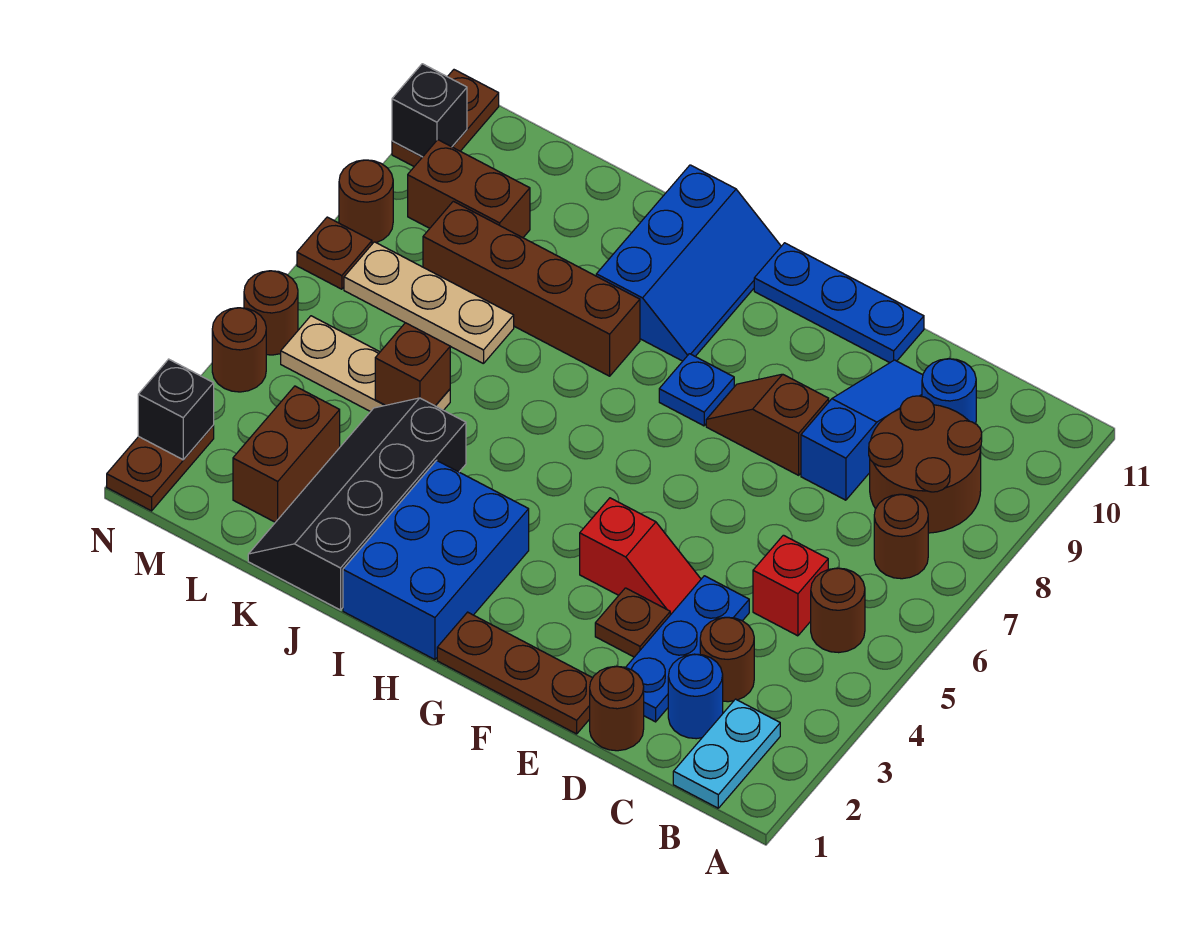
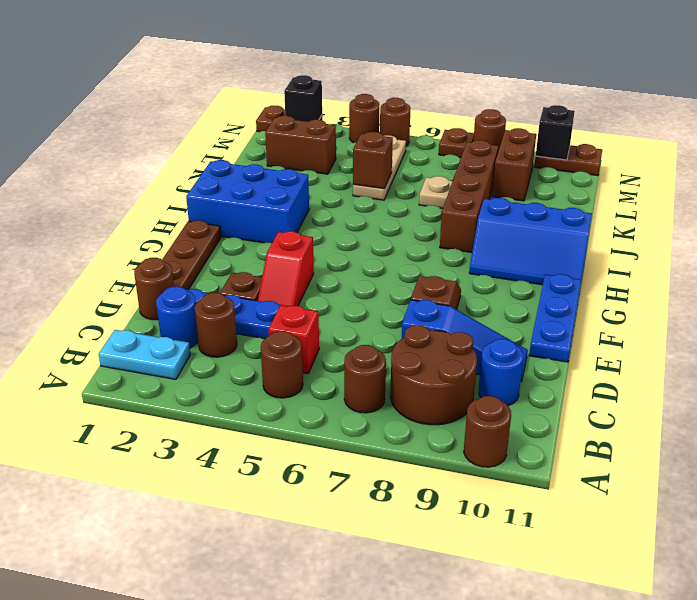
none -> brown 1x1 round brick [464,396,511,467]
blue 1x1 plate [659,354,734,426] -> none
black 2x4 slope [248,398,466,610] -> none
tan 1x3 plate [344,242,514,364] -> tan 1x1 plate [419,176,453,208]

